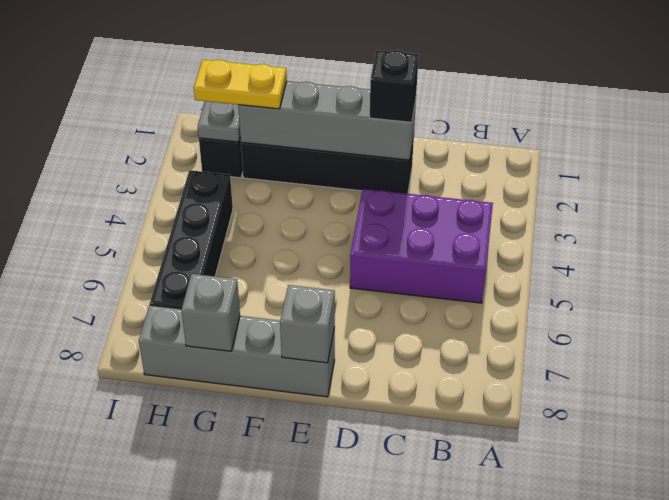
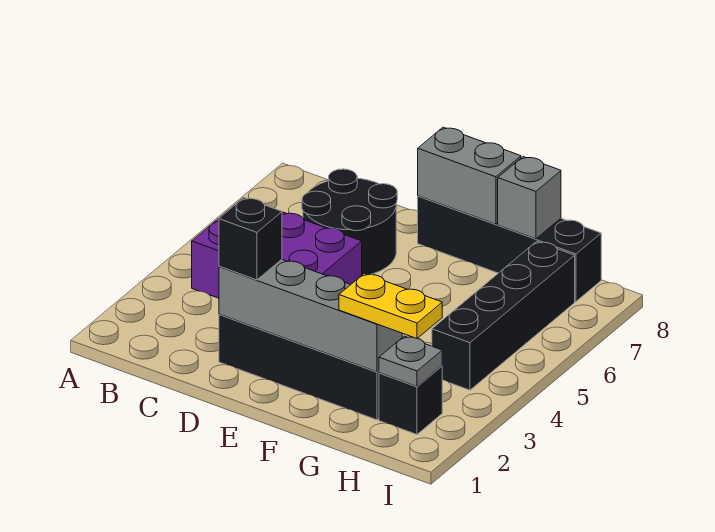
none -> black 2x2 round brick [302,169,397,275]
grey 1x4 brick [139,305,335,397] -> black 1x4 brick [418,196,601,301]
grey 1x1 brick [280,285,335,363] -> grey 1x2 brick [418,127,521,224]

